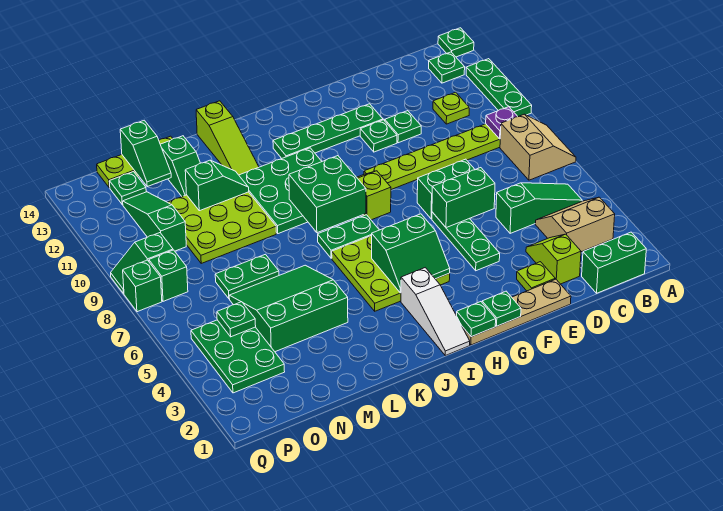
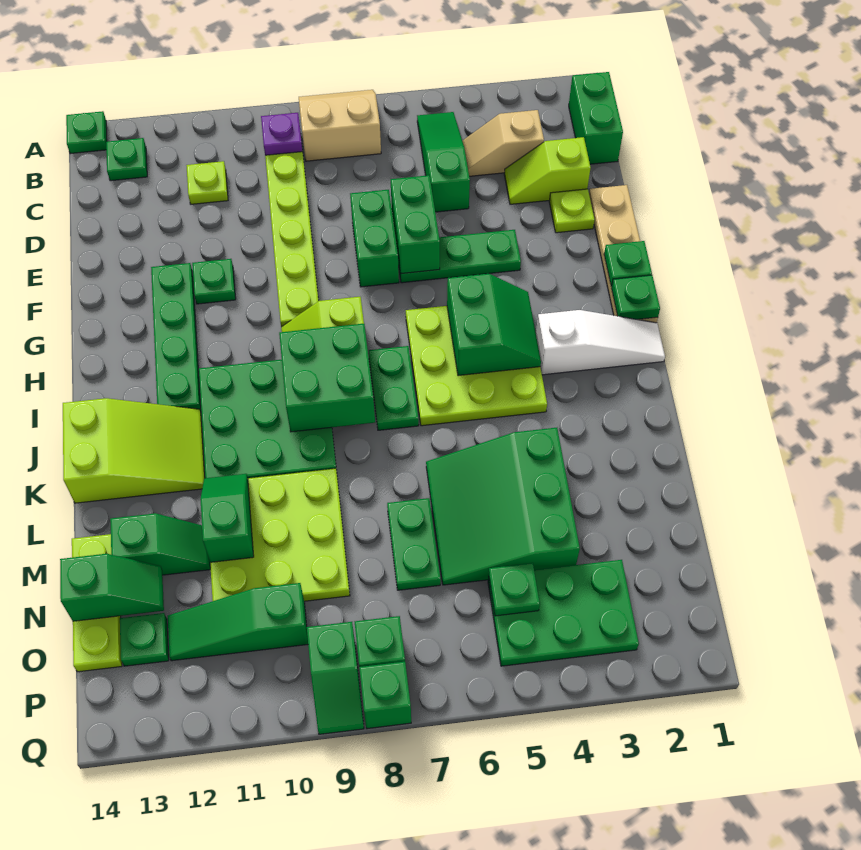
green 1x3 plate [466,59,532,117] -> none
tan 2x2 slope [535,197,615,252] -> tan 1x2 slope [462,110,544,176]
green 1x1 plate [385,111,421,143] -> none
lime 1x3 slope [196,101,259,175] -> lime 2x3 slope [63,398,205,503]

